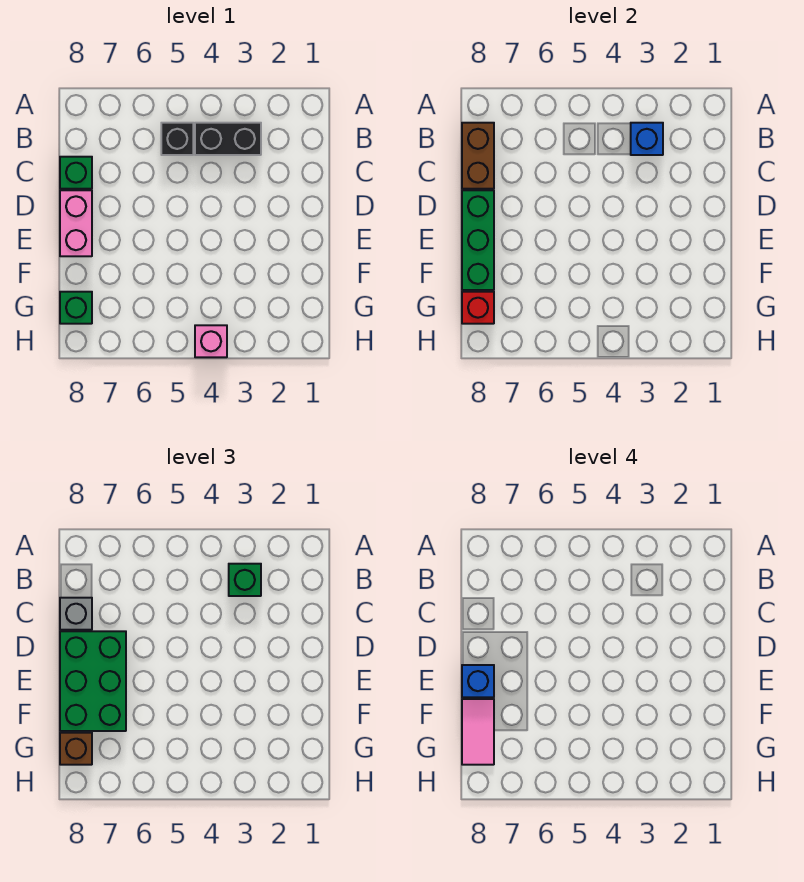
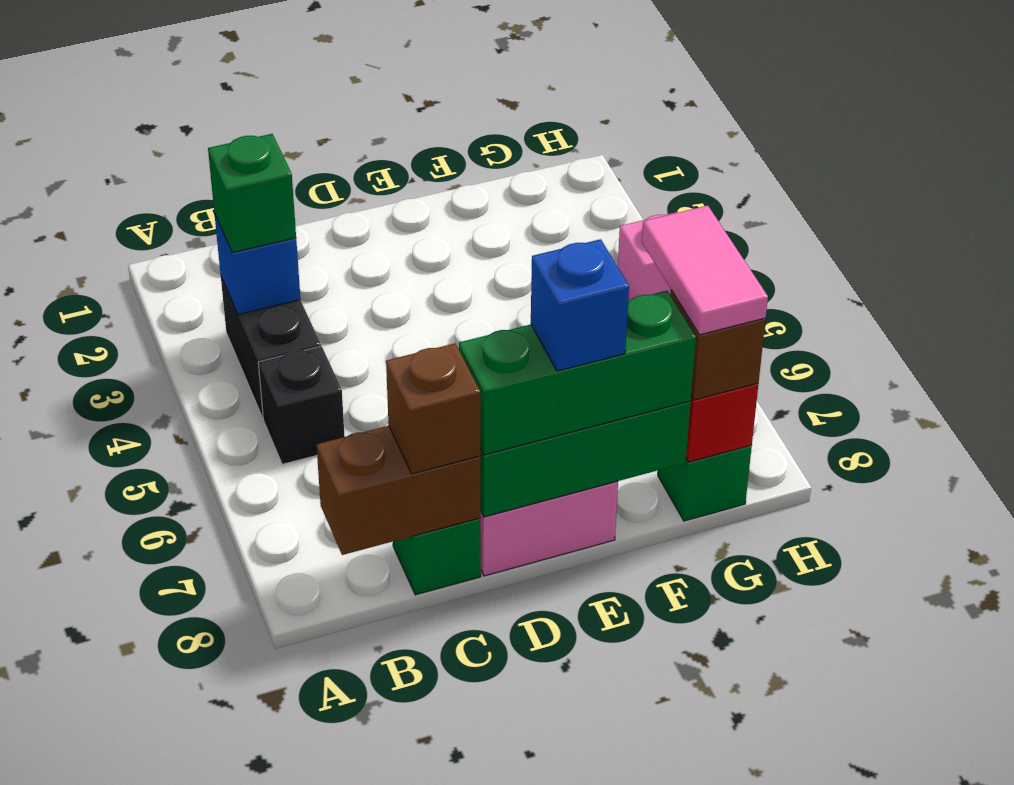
grey 1x1 brick [60,598,92,630] -> brown 1x1 brick [386,343,480,474]
green 2x3 brick [60,631,126,731] -> green 1x3 brick [459,291,696,455]
pink 1x2 tile [462,699,494,765] -> pink 1x2 tile turned to [642,206,768,335]

